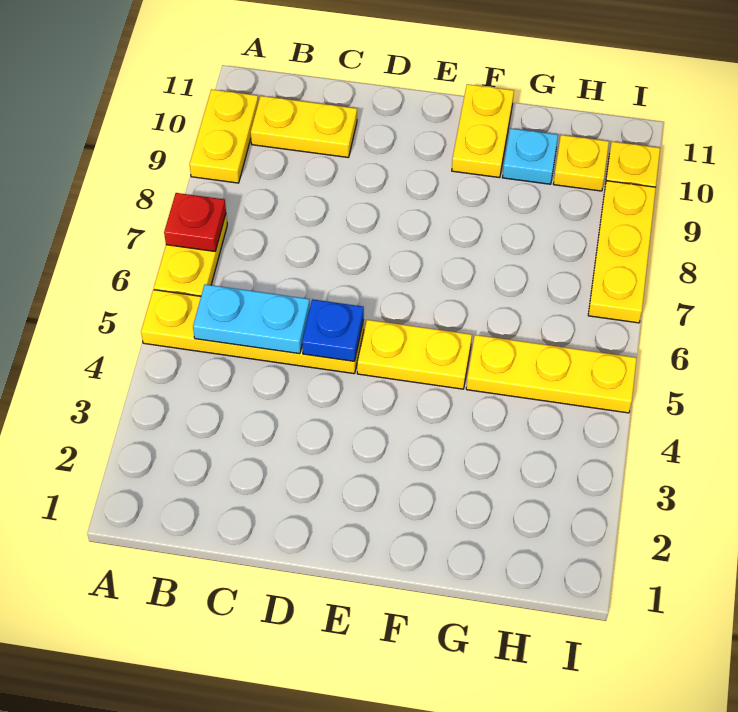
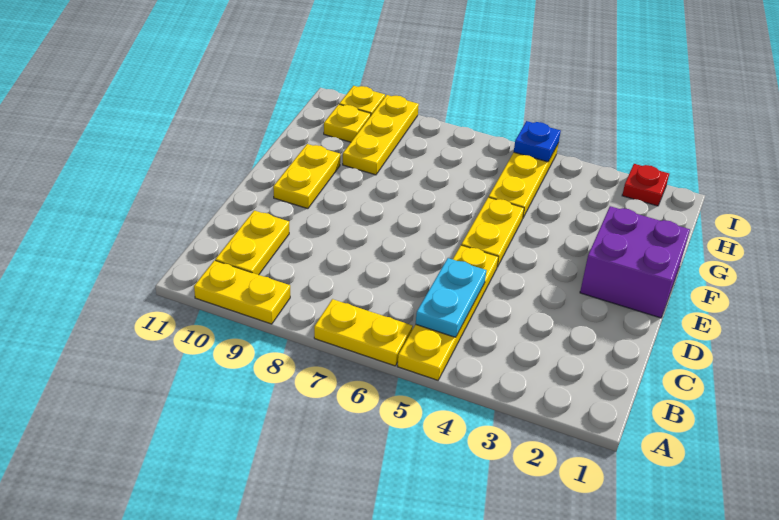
red 1x1 plate [164,193,226,251] -> red 1x1 plate moved to [622,164,669,206]
blue 1x1 plate [302,299,364,361] -> blue 1x1 plate moved to [514,121,561,162]
none -> purple 2x2 brick [580,206,690,318]
yellow 1x2 plate [452,84,514,178] -> yellow 1x2 plate turned to [273,144,340,209]
cyan 1x1 plate [502,128,558,184] -> none
yellow 1x3 plate [588,181,656,323] -> yellow 1x3 plate turned to [343,95,419,175]

